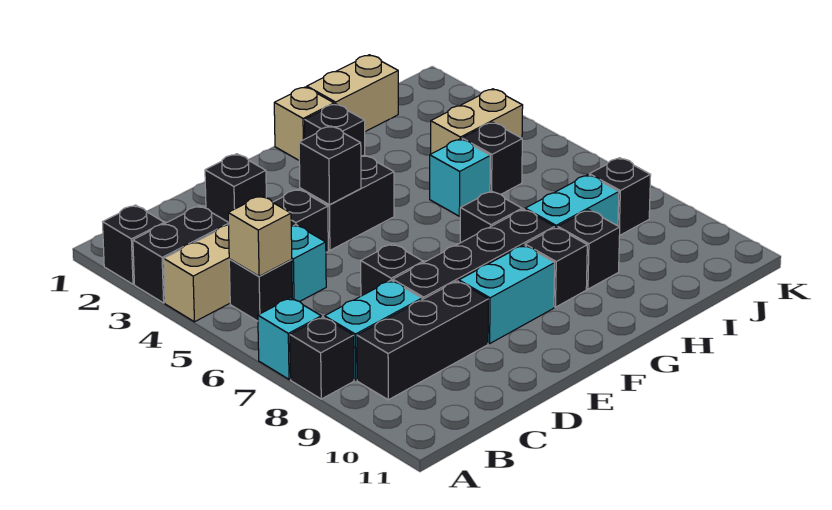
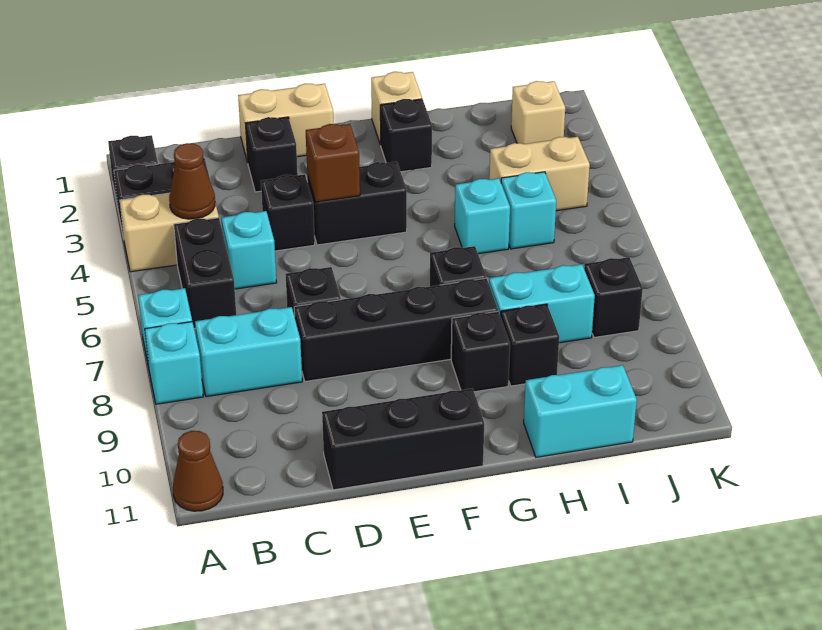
black 1x1 brick [290,317,354,399] -> cyan 1x1 brick [145,322,203,404]
none -> brown 1x1 cone [173,431,223,511]
none -> brown 1x1 cone [169,143,215,219]
black 1x1 brick [229,259,292,321] -> black 1x2 brick [174,218,236,328]
tan 1x1 brick [228,196,292,276] -> tan 1x1 brick moved to [511,81,565,144]
black 1x3 brick [357,281,488,400] -> black 1x3 brick moved to [322,388,484,490]
black 1x1 brick [299,126,361,205] -> brown 1x1 brick [306,124,360,202]
cyan 1x2 brick [459,245,555,344] -> cyan 1x2 brick moved to [524,365,637,457]
tan 1x2 brick [307,55,398,132] -> tan 1x2 brick moved to [238,83,333,162]
black 1x1 brick [462,122,522,194] -> cyan 1x1 brick [501,172,556,249]

